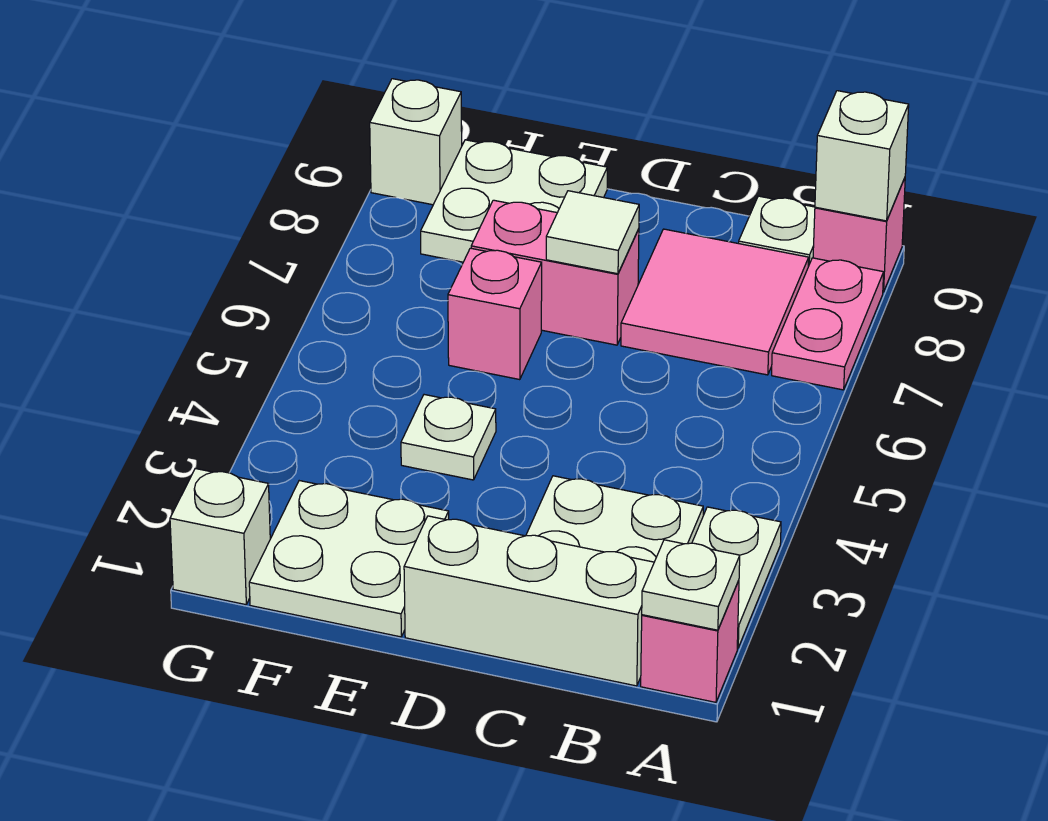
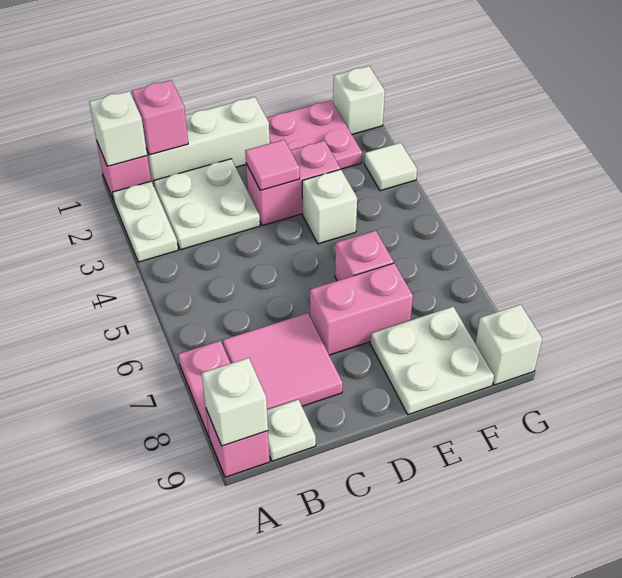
white 1x1 plate [642,540,740,630] -> white 1x1 brick [89,91,147,166]
none -> pink 1x1 brick [132,80,188,155]
none -> pink 1x2 brick [246,140,340,226]
none -> pink 1x1 tile [245,140,300,190]
white 1x1 tile [546,191,639,274] -> white 1x1 tile moved to [364,143,417,191]
white 2x2 plate [249,481,449,637] -> pink 2x2 plate [267,100,362,169]
white 1x1 plate [401,395,496,480] -> white 1x1 brick [302,169,357,244]

